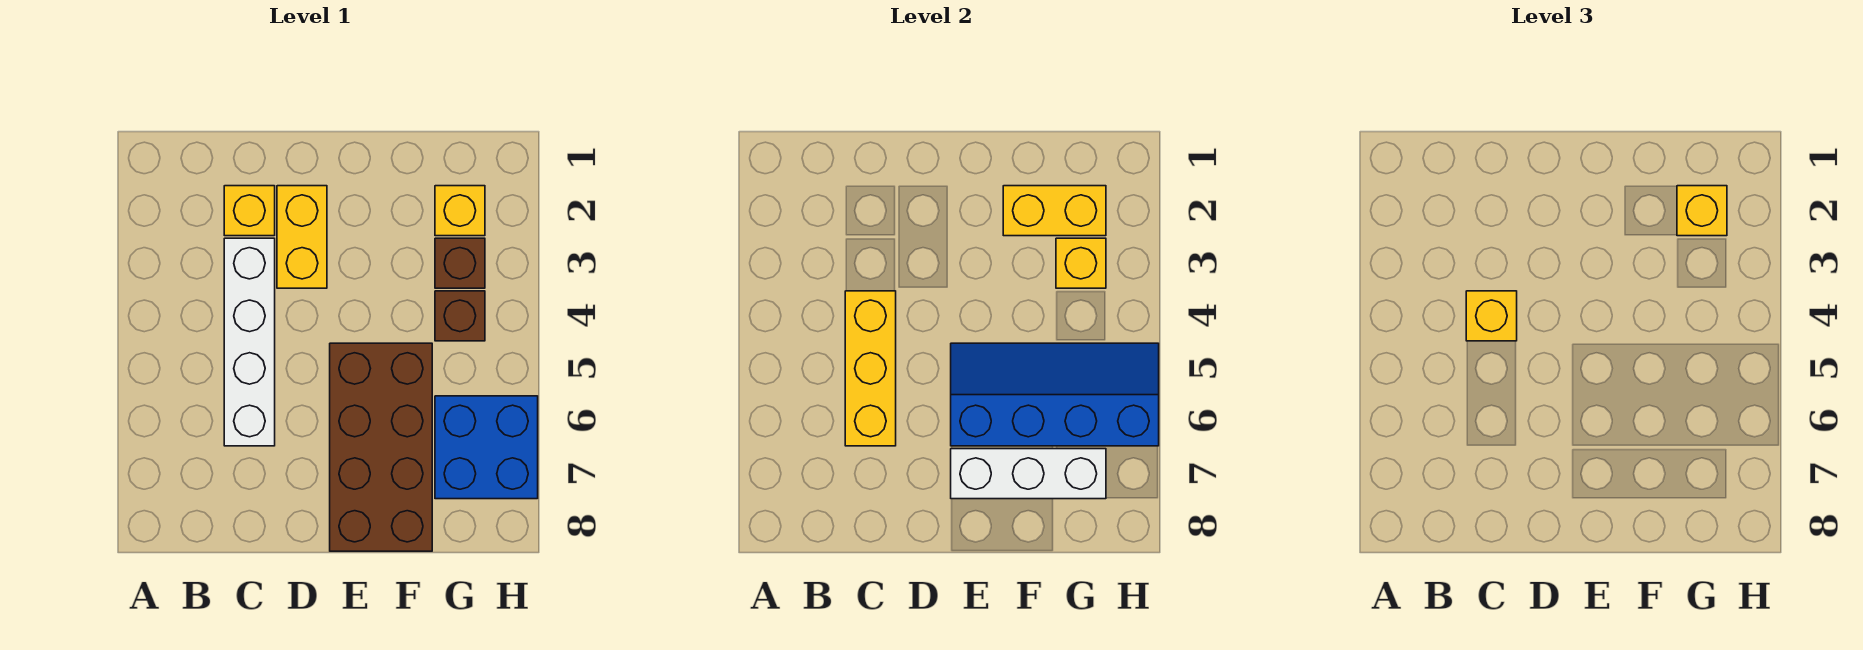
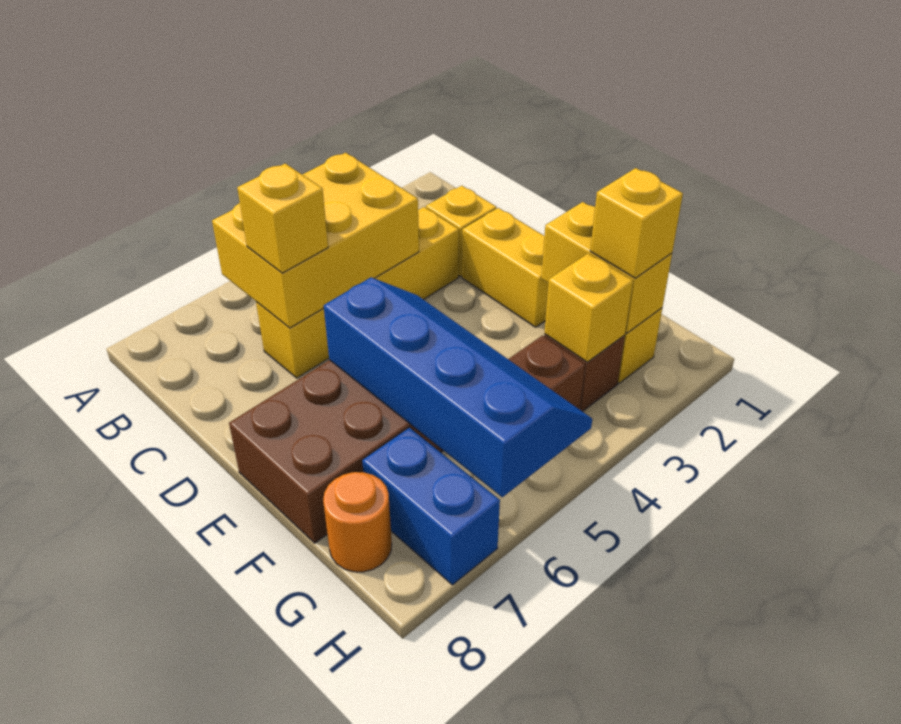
white 1x4 brick [224,238,275,446] -> yellow 1x4 brick [256,207,459,378]
yellow 1x3 brick [845,291,896,446] -> yellow 2x3 brick [212,153,419,328]
yellow 1x1 brick [1466,291,1517,341] -> yellow 1x1 brick moved to [237,163,328,273]
yellow 1x2 brick [277,186,327,288] -> yellow 1x2 brick turned to [462,208,548,327]
white 1x3 brick [951,449,1106,499] -> none
blue 2x2 brick [435,396,538,499] -> blue 1x2 brick [362,428,500,585]
none -> orange 1x1 round brick [323,472,392,572]

